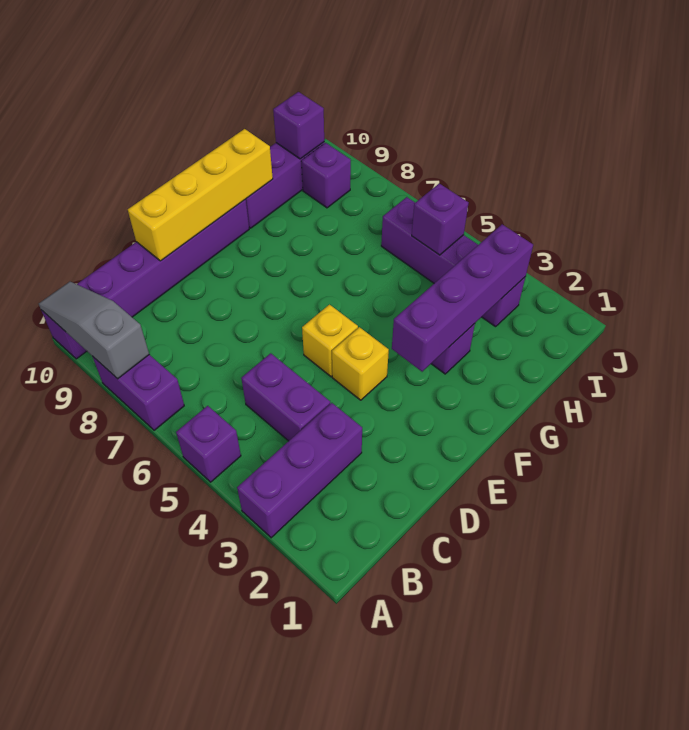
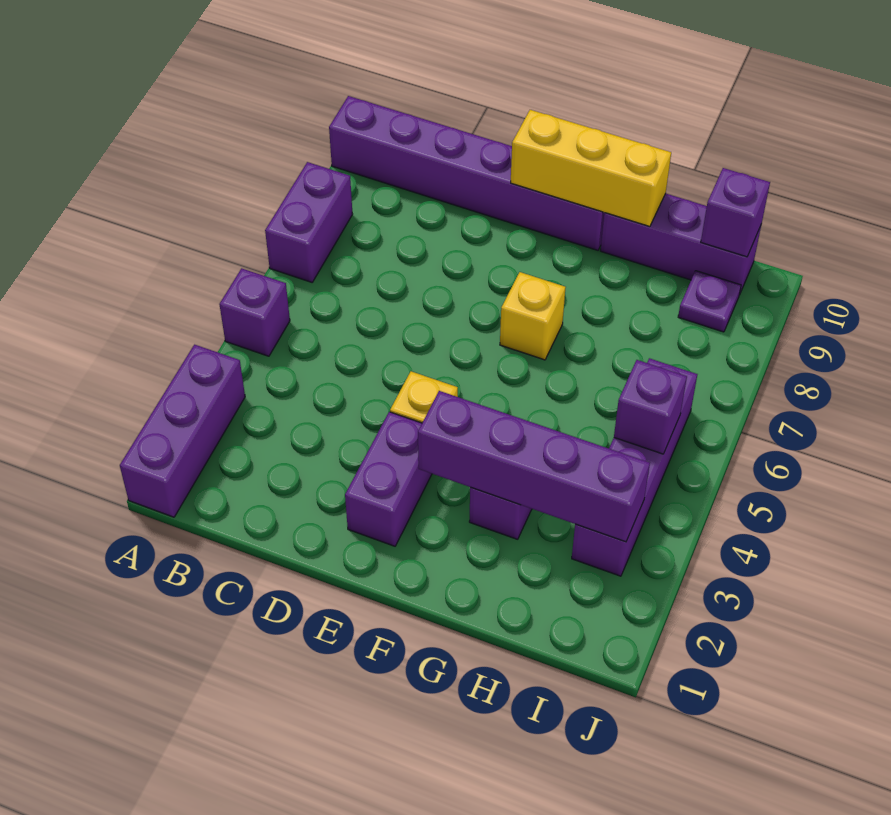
purple 1x3 brick [237,403,362,538] -> purple 1x3 brick turned to [120,345,245,517]
grey 1x3 slope [39,282,149,379] -> none
purple 1x2 brick [241,353,330,441] -> purple 1x2 brick moved to [345,412,432,546]
yellow 1x4 brick [128,129,273,261] -> yellow 1x3 brick [511,110,671,226]
yellow 1x1 brick [302,305,358,377] -> yellow 1x1 brick moved to [500,272,566,360]
purple 1x1 brick [302,143,351,208] -> purple 1x1 plate [678,271,741,332]

